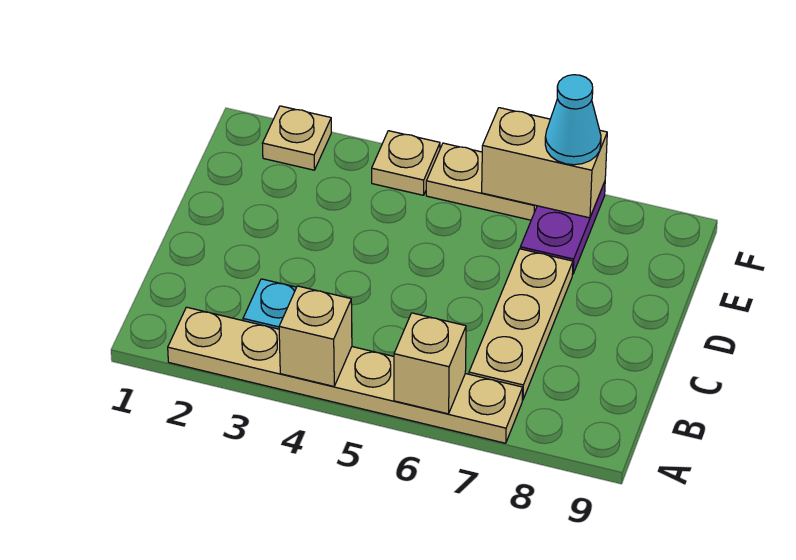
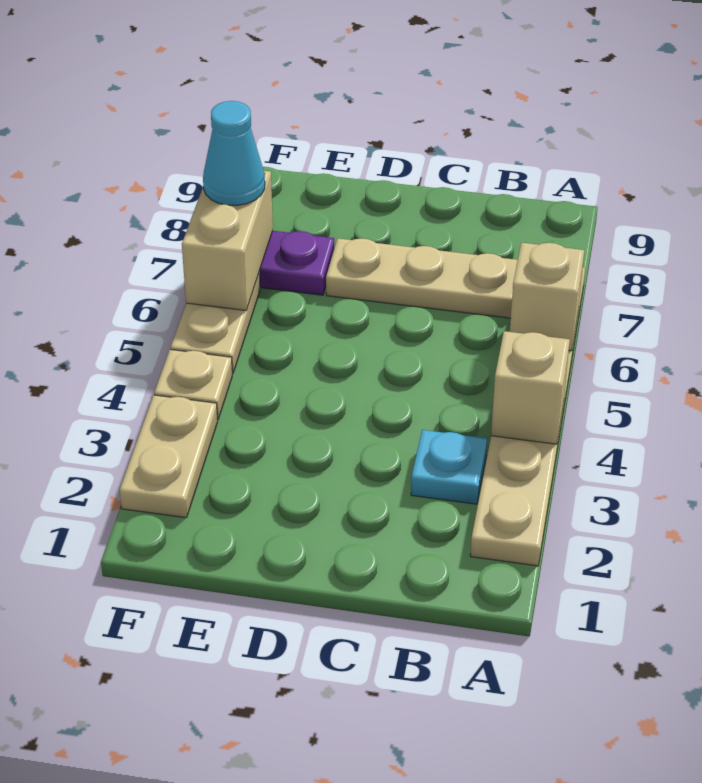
tan 1x1 plate [262,106,331,170] -> tan 1x2 plate [119,395,218,518]

